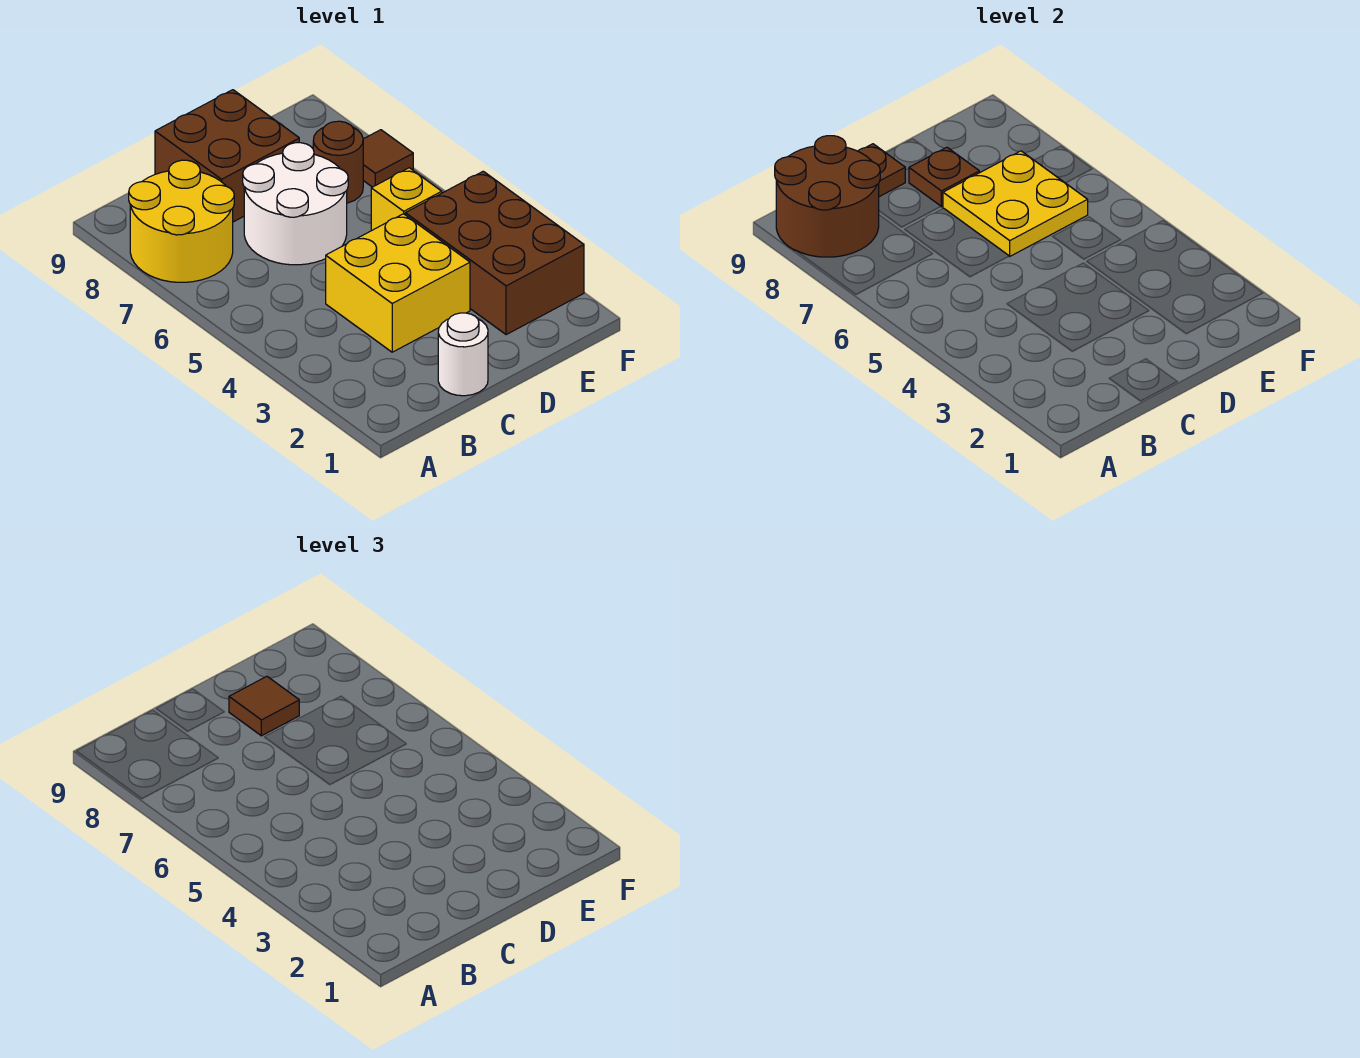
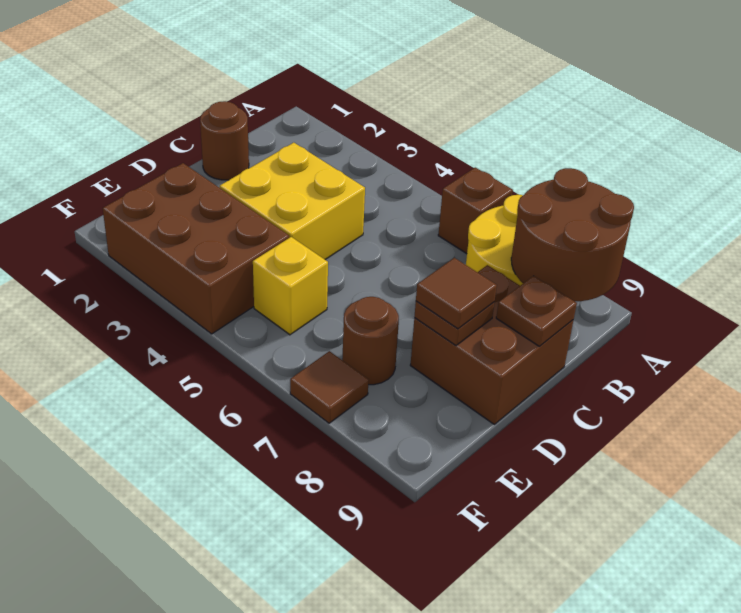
none -> brown 1x1 brick [438,168,513,254]
white 1x1 round brick [438,313,488,396] -> brown 1x1 round brick [200,101,249,180]
white 2x2 round brick [243,143,348,265] -> none
yellow 2x2 plate [943,151,1088,256] -> none

